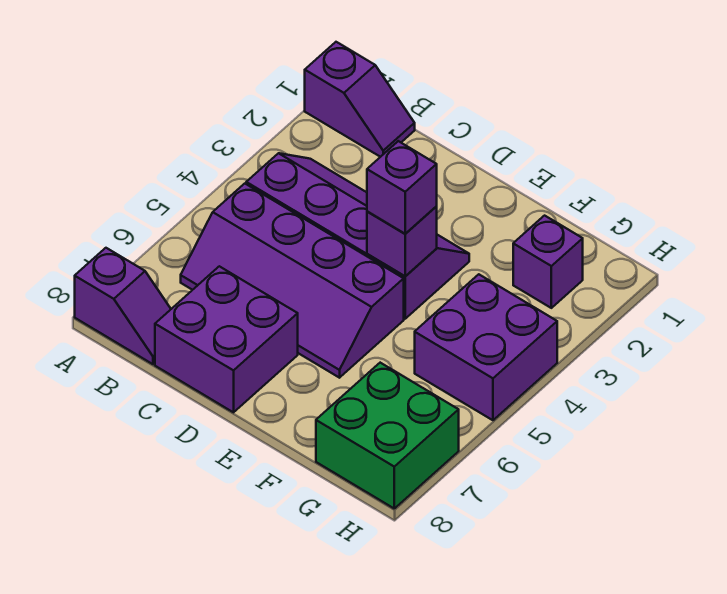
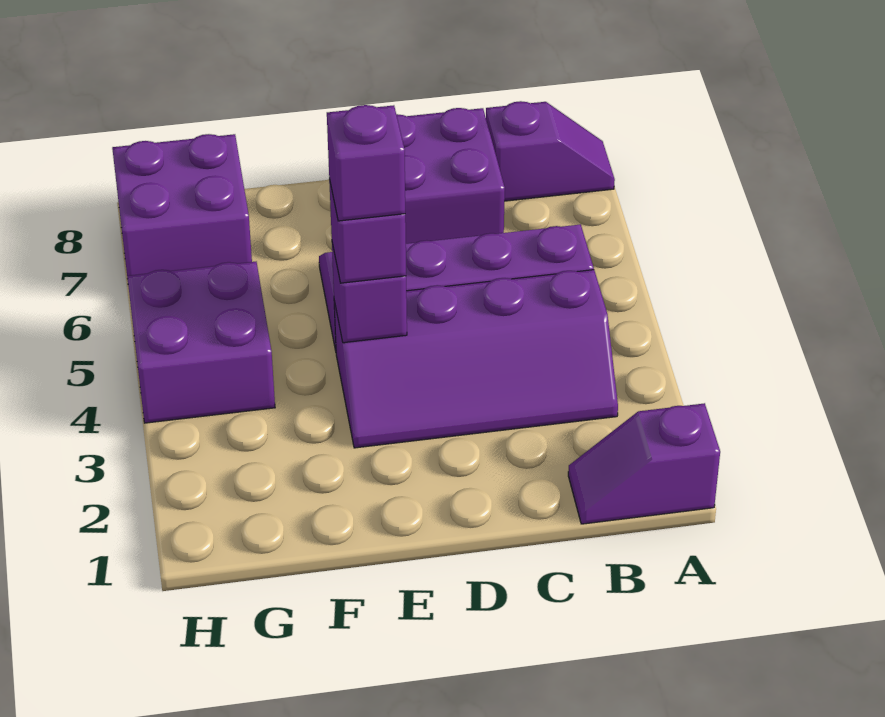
purple 1x2 slope [75,248,171,364] -> purple 1x2 slope turned to [486,101,615,201]
purple 1x1 brick [513,216,583,308] -> purple 1x1 brick moved to [327,105,405,221]
green 2x2 brick [316,363,459,508] -> purple 2x2 brick [112,134,252,276]

